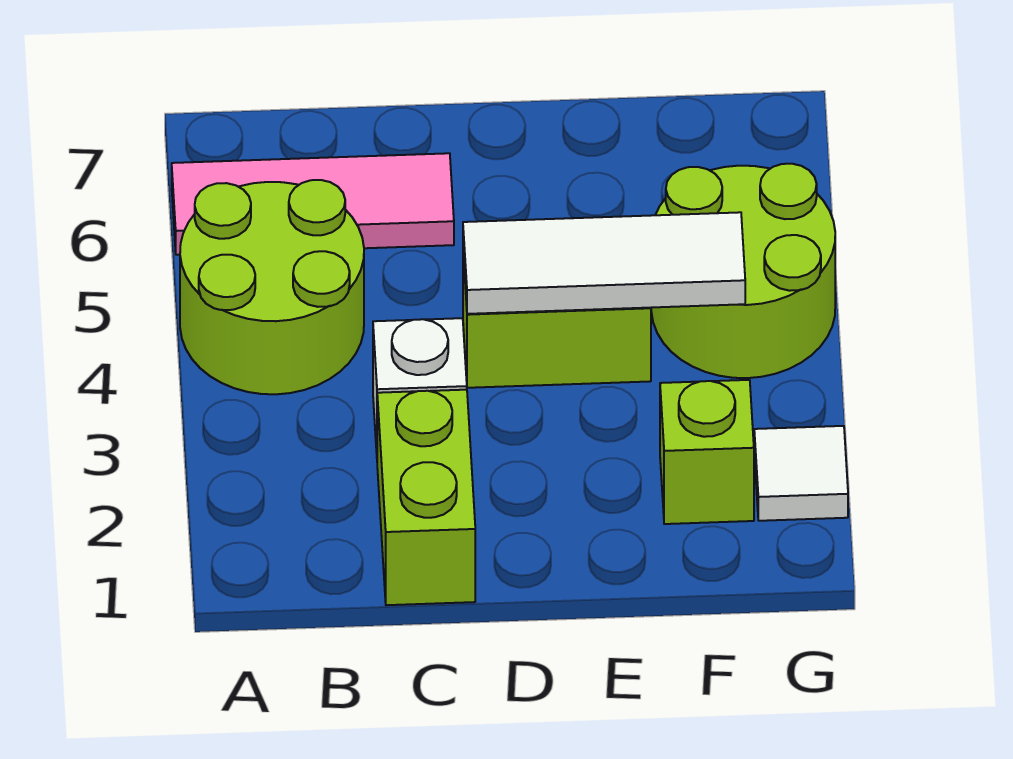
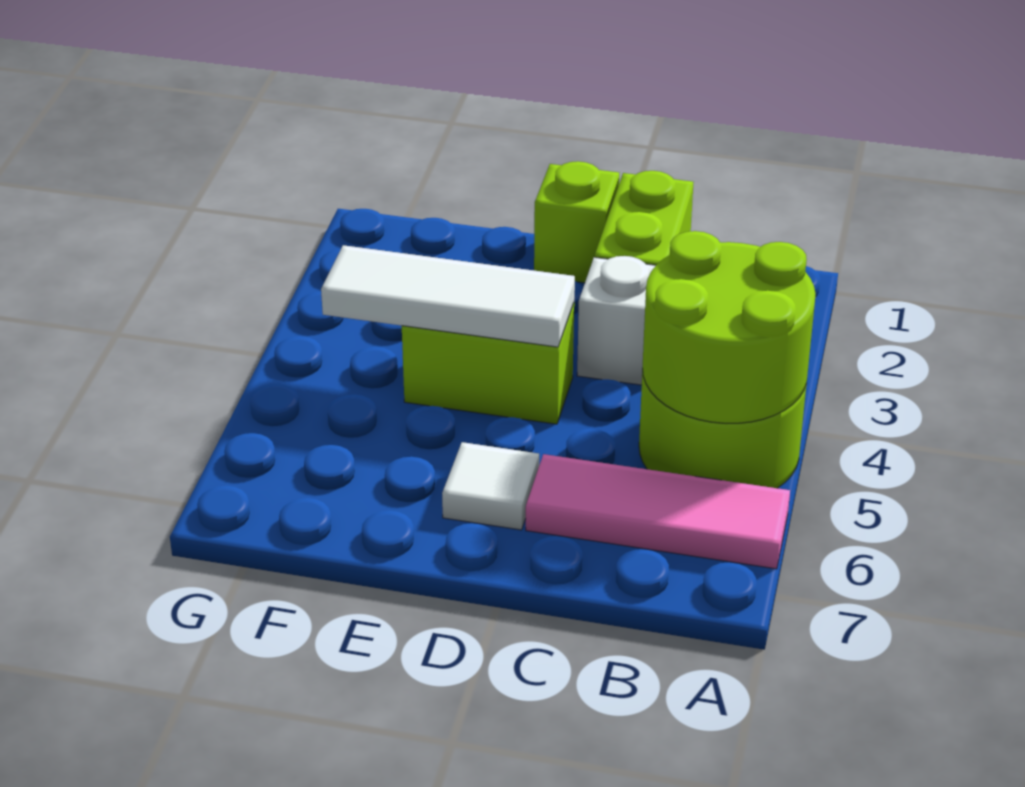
lime 1x1 brick [660,380,754,524] -> lime 1x1 brick moved to [534,161,619,283]
lime 2x2 round brick [651,164,835,378] -> lime 2x2 round brick moved to [642,231,815,423]
white 1x1 tile [754,426,848,521] -> white 1x1 tile moved to [442,442,539,530]

